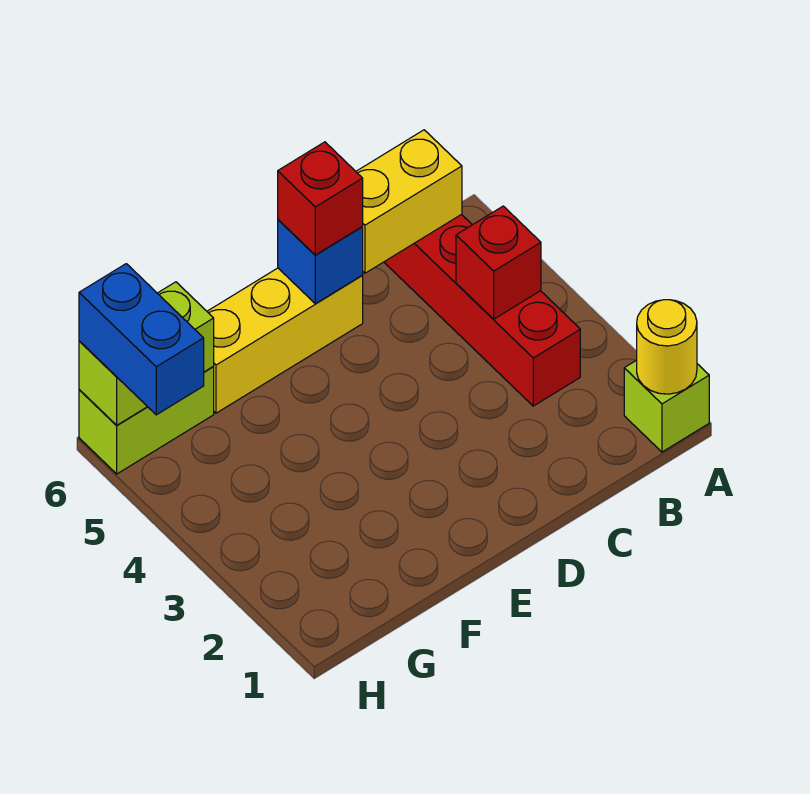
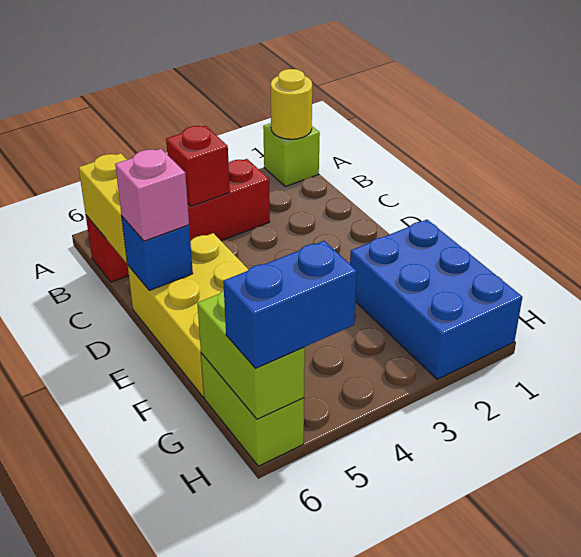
yellow 1x3 brick [207,268,363,413] -> yellow 2x3 brick [128,233,249,397]
red 1x1 brick [278,142,363,255] -> pink 1x1 brick [115,149,189,241]
none -> blue 2x3 brick [350,220,522,379]

